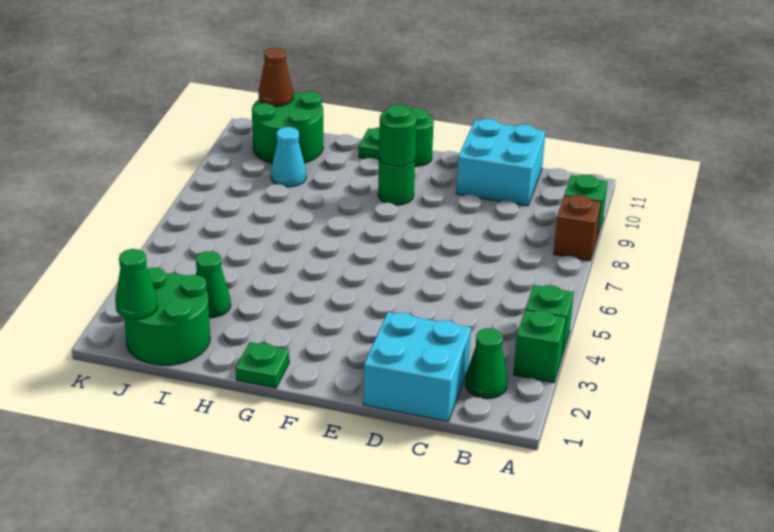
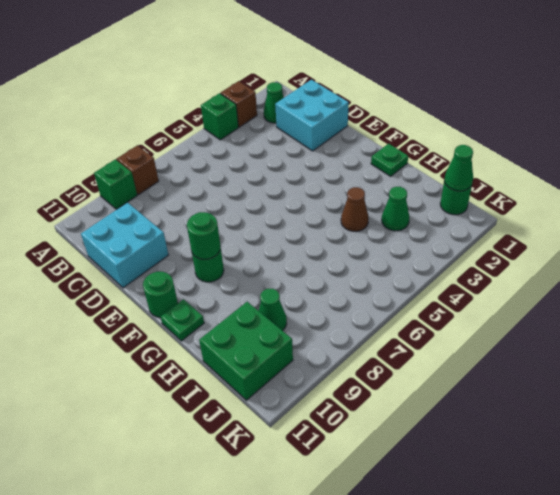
green 1x1 brick [513,309,566,383] -> brown 1x1 brick [221,81,257,127]
green 2x2 round brick [124,268,210,365] -> green 1x1 round brick [440,181,472,215]
cyan 1x1 cone [271,127,306,187] -> green 1x1 cone [259,289,287,331]
green 2x2 round brick [252,91,323,163] -> green 2x2 brick [199,302,293,400]
brown 1x1 cone [259,48,293,106] -> brown 1x1 cone moved to [341,187,369,231]

